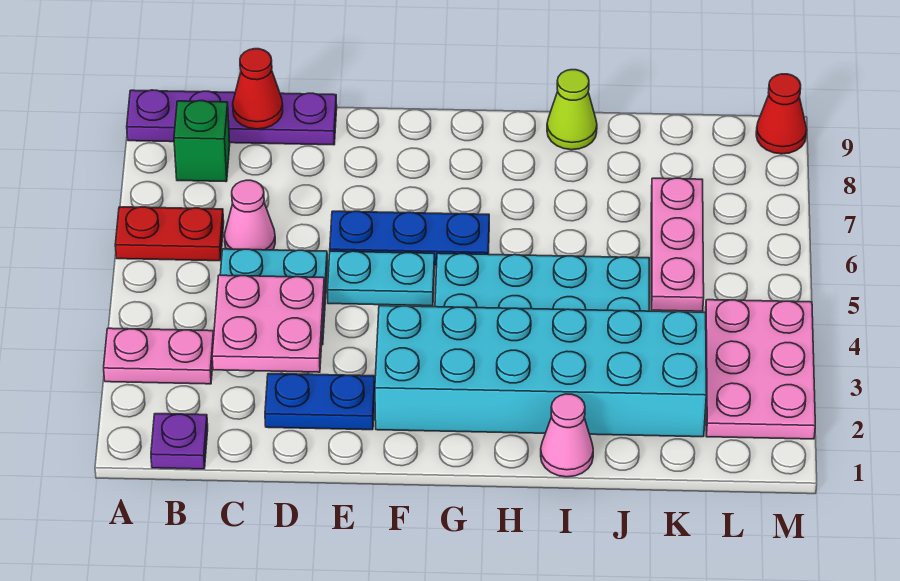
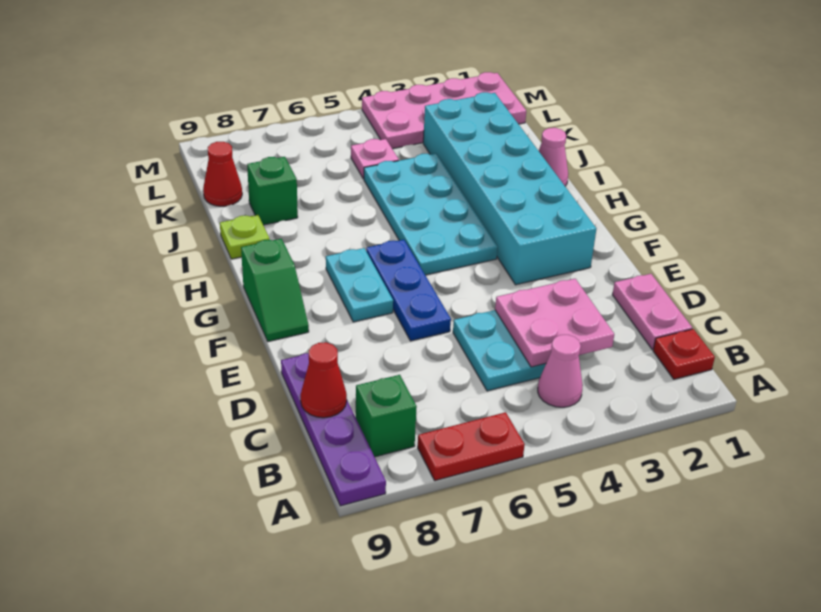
pink 1x2 plate [104,328,214,384] -> pink 1x2 plate moved to [612,274,692,350]
red 1x2 plate [115,207,224,261] -> red 1x2 plate turned to [418,412,525,481]
purple 1x1 plate [151,414,208,469] -> red 1x1 plate [653,329,715,379]
pink 1x1 cone [224,180,275,250] -> pink 1x1 cone moved to [538,335,583,407]
blue 1x2 plate [265,374,375,430] -> none
cyan 1x2 plate [327,251,435,306] -> cyan 1x2 plate moved to [326,248,393,322]
none -> green 1x2 slope [241,239,309,341]
lime 1x1 cone [547,70,597,150] -> lime 1x1 plate [220,215,270,259]
none -> green 1x1 brick [247,157,298,225]
pink 1x3 plate [651,178,704,311] -> pink 1x1 plate [351,139,399,179]
pink 2x3 plate [706,300,815,439] -> pink 2x4 plate [362,72,526,149]
red 1x1 cone [756,74,807,154] -> red 1x1 cone moved to [203,142,242,206]

